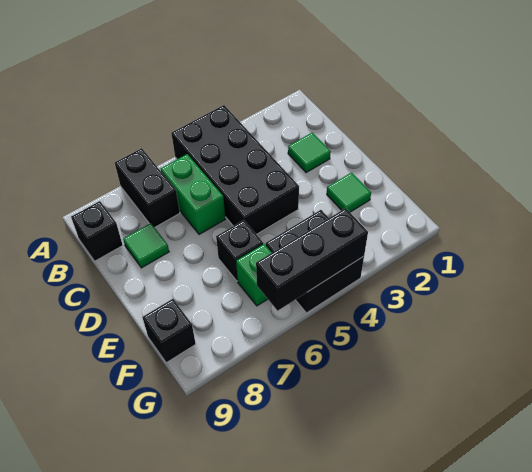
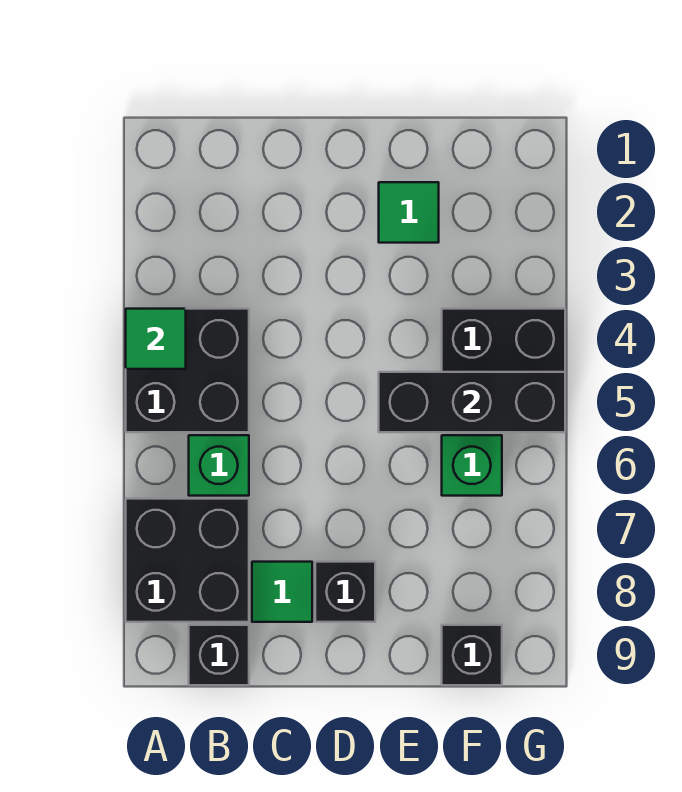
black 2x4 brick [171,105,299,234] -> black 2x2 brick [126,309,249,432]
black 1x2 brick [115,148,180,228] -> black 2x2 brick [126,499,249,622]
green 1x2 brick [161,154,225,234] -> green 1x1 brick [189,435,249,496]
green 1x1 tile [288,133,331,173] -> green 1x1 tile moved to [126,309,186,369]
black 1x1 brick [216,220,263,281] -> black 1x1 brick moved to [315,562,375,622]
black 1x3 brick [256,208,368,311] -> black 1x3 brick turned to [379,372,565,432]

